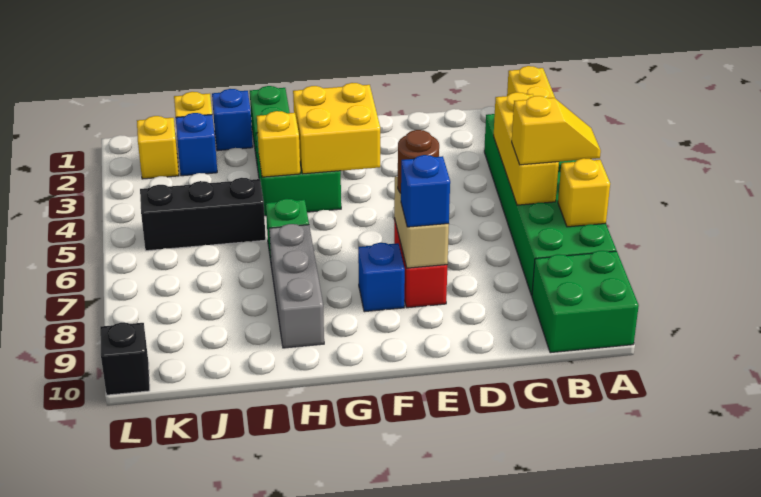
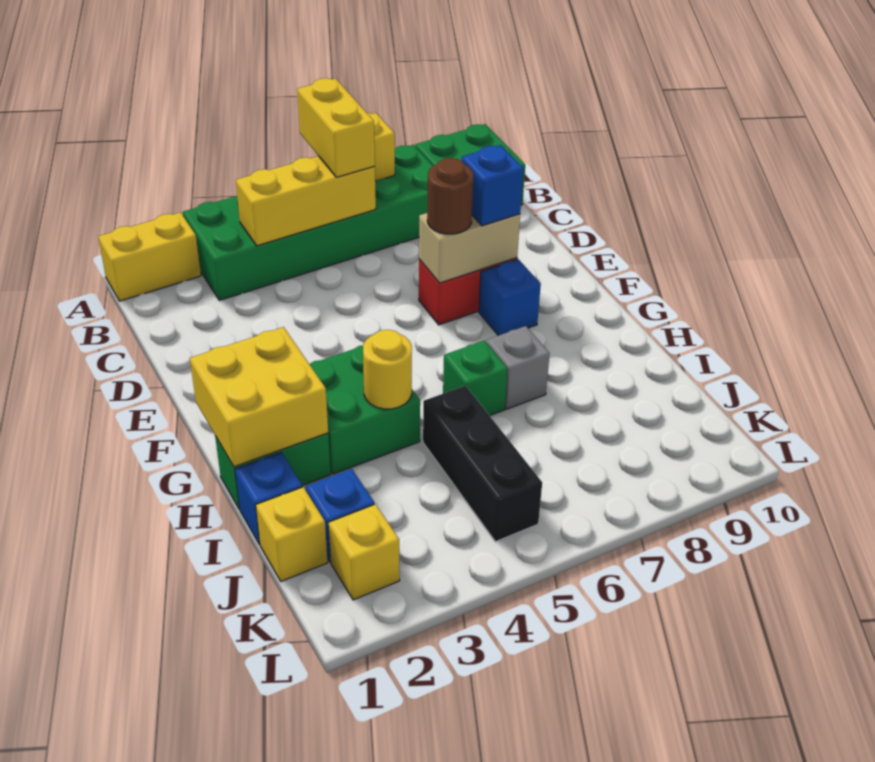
yellow 1x2 slope [512,96,601,165] -> yellow 1x2 brick [297,78,375,177]
yellow 2x2 brick [293,83,380,174] -> yellow 2x2 brick moved to [190,327,328,467]
yellow 1x1 brick [257,111,300,177] -> yellow 1x1 round brick [363,330,412,409]
grey 1x3 brick [269,224,324,348] -> grey 1x1 brick [486,326,550,409]
black 1x1 brick [100,323,150,395] -> none

